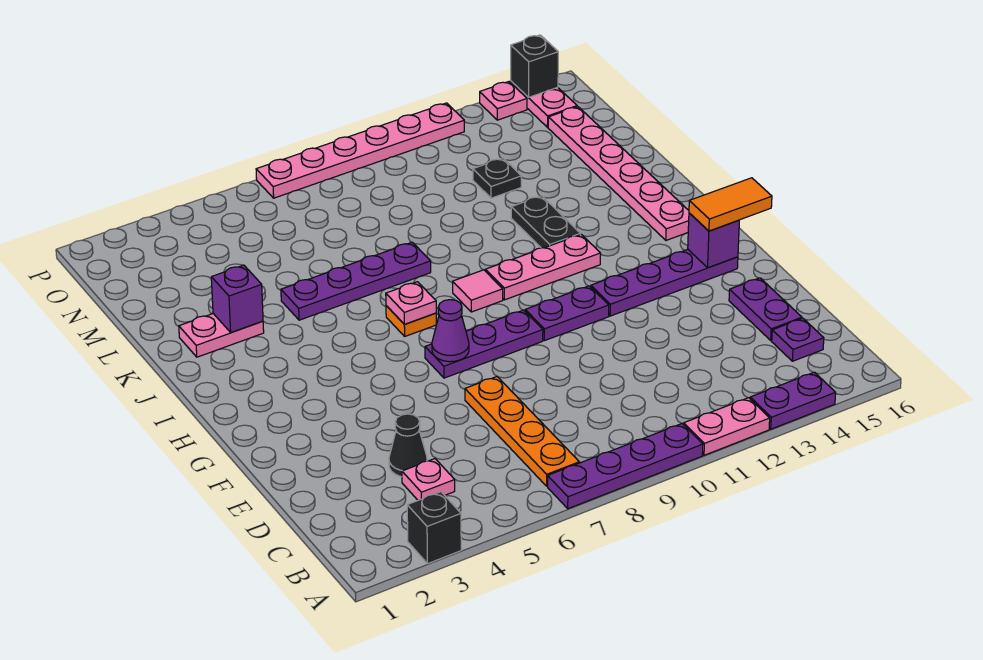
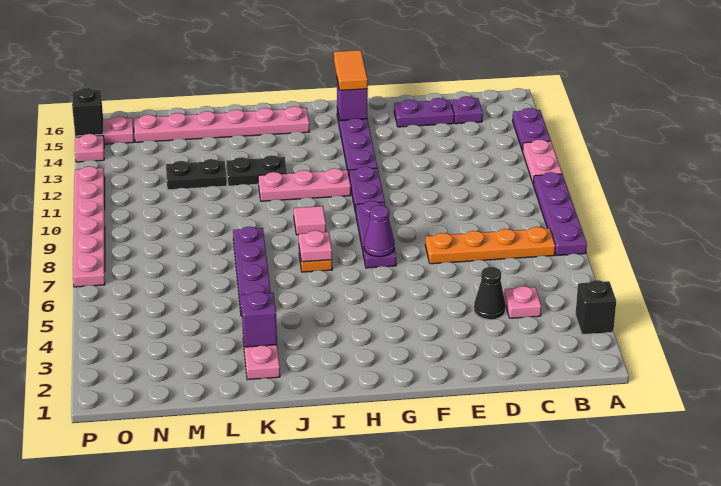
pink 1x3 plate [485,234,601,300] -> pink 1x3 plate turned to [258,168,351,201]
black 1x1 plate [473,158,521,198] -> black 1x2 plate [166,159,227,190]

